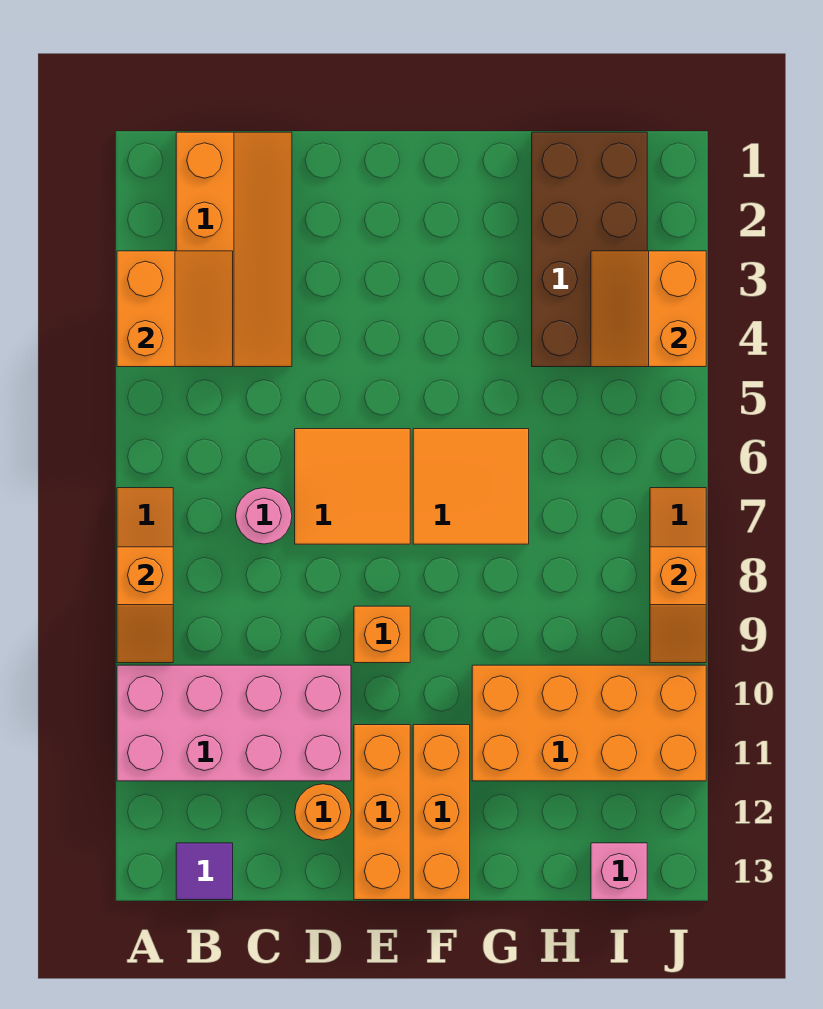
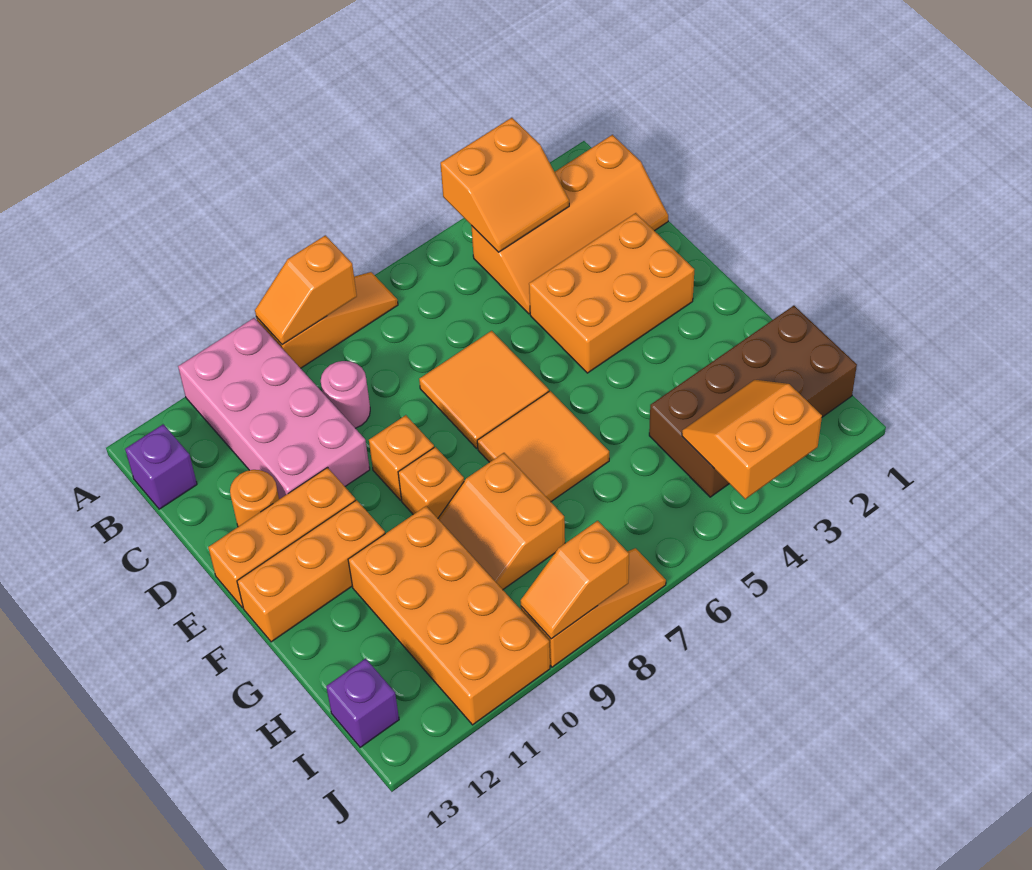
purple 1x1 tile [176,843,233,900] -> purple 1x1 brick [125,424,197,509]
pink 1x1 round brick [236,488,292,544] -> pink 1x1 round brick moved to [321,361,370,428]
none -> orange 2x3 brick [529,213,694,373]
none -> orange 1x1 brick [398,447,464,518]
none -> orange 2x2 slope [438,453,565,589]
pink 1x1 brick [591,843,647,900] -> purple 1x1 brick [326,658,399,747]

